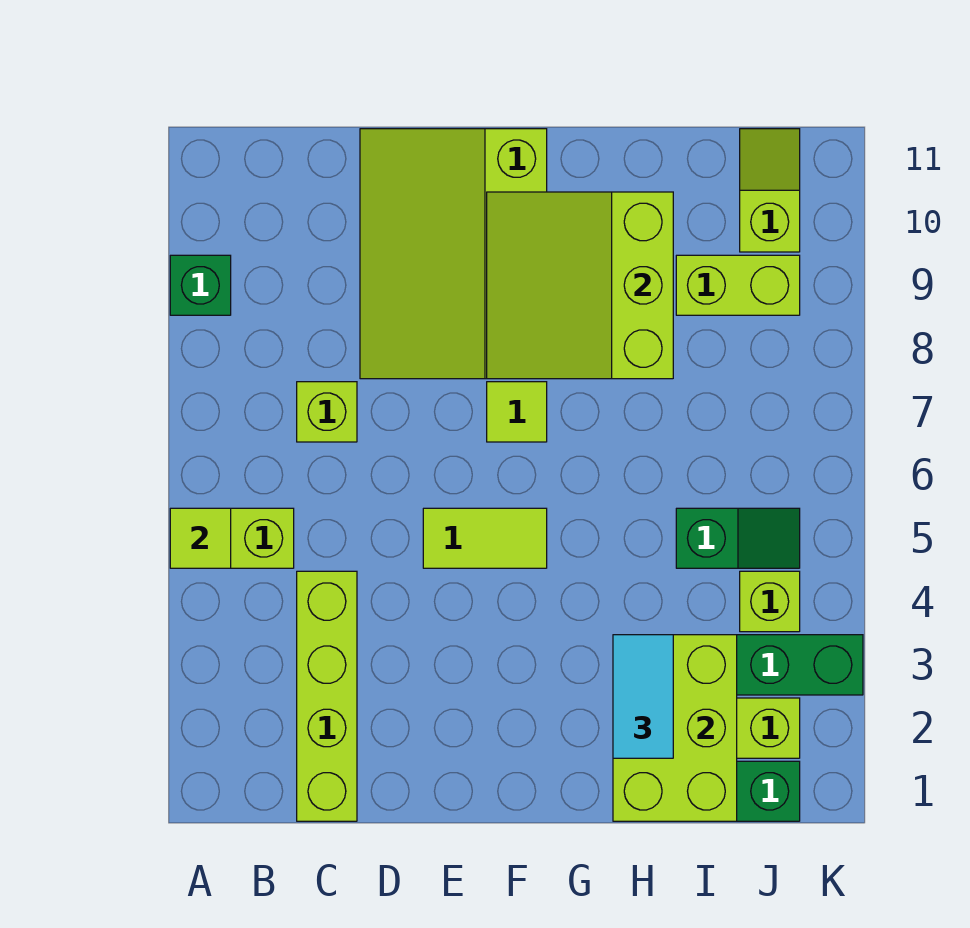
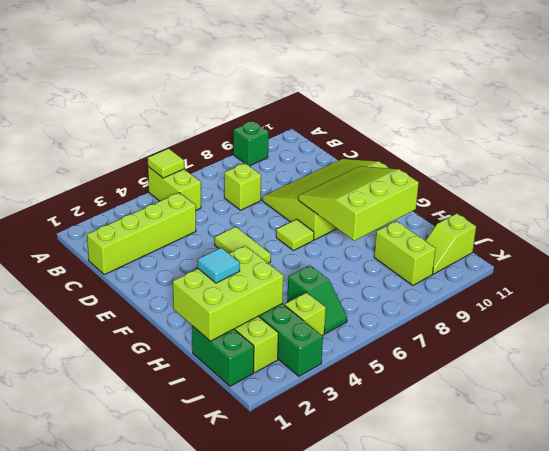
cyan 1x2 tile [613,635,673,758] -> cyan 1x1 tile [198,248,240,283]
lime 1x2 slope [740,129,800,252] -> lime 1x2 slope turned to [426,213,476,274]

